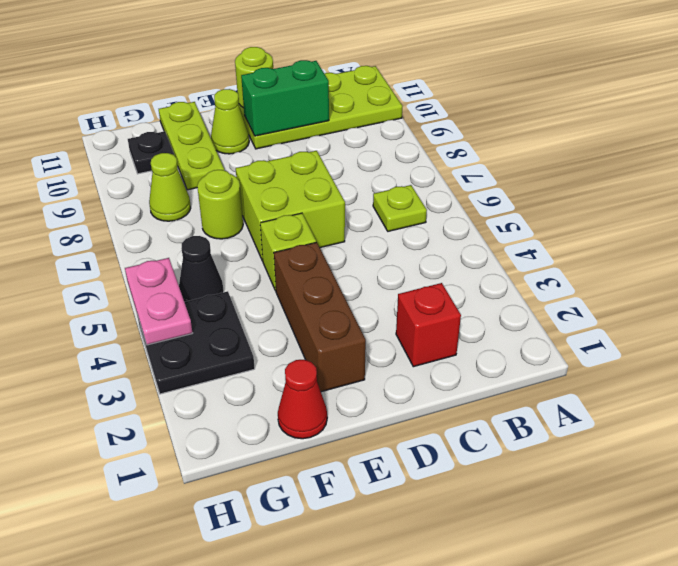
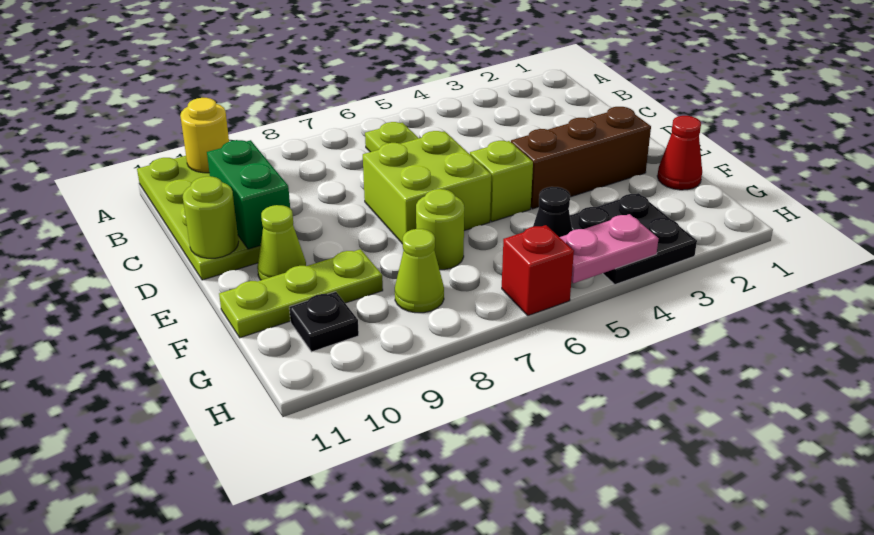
none -> yellow 1x1 round brick [180,98,229,173]
red 1x1 brick [396,283,461,367] -> red 1x1 brick moved to [502,225,574,316]

